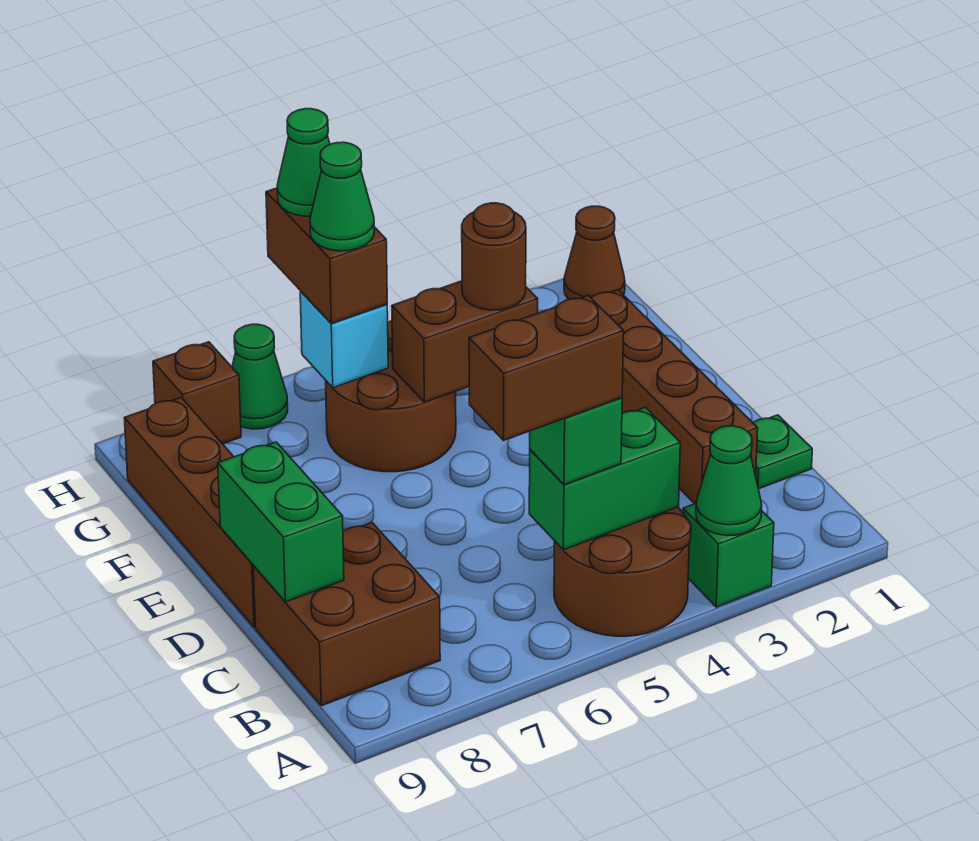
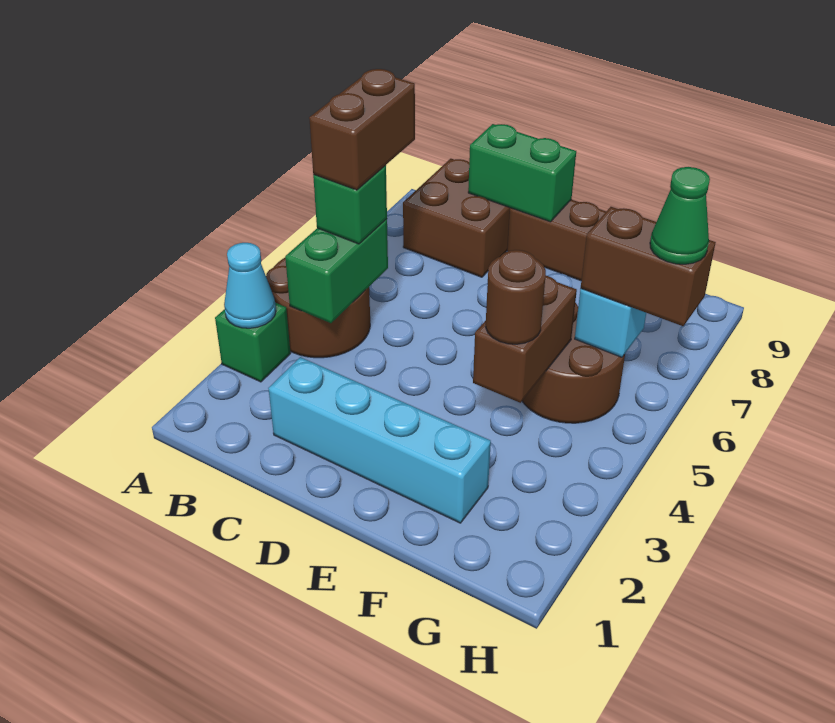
green 1x1 cone [696,426,762,536] -> cyan 1x1 cone [224,243,276,328]
green 1x1 plate [753,415,812,489] -> none
brown 1x4 brick [591,290,758,504] -> cyan 1x4 brick [268,357,491,523]
green 1x1 cone [310,142,374,251] -> none
brown 1x1 cone [564,206,625,299] -> none
green 1x1 cone [232,324,288,429] -> none
brown 1x1 brick [153,342,241,444] -> none

